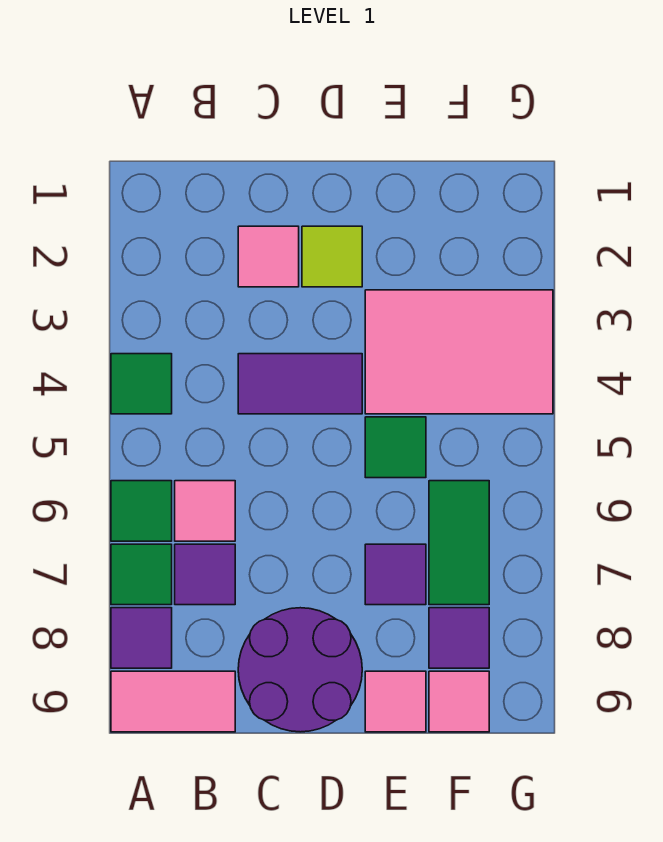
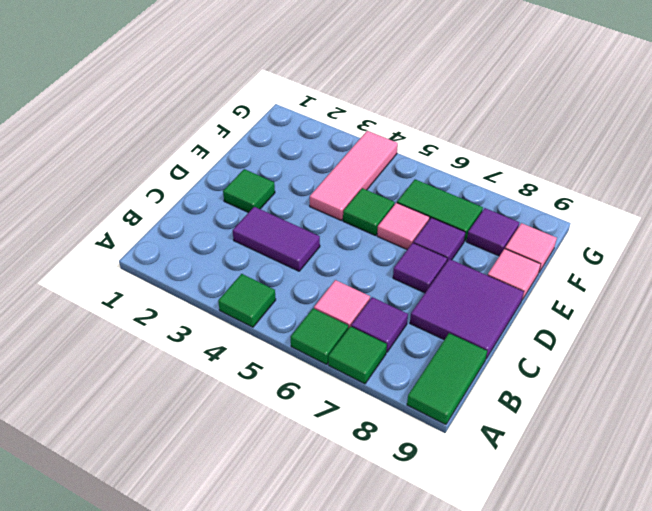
purple 1x1 tile [111,608,172,668] -> purple 1x1 tile moved to [393,243,447,293]
pink 1x2 tile [111,671,235,732] -> green 1x2 tile [407,333,487,425]
pink 1x1 tile [238,226,299,287] -> pink 1x1 tile moved to [377,203,430,249]
purple 1x2 tile [238,354,362,414] -> purple 1x2 tile turned to [233,207,320,271]
purple 2x2 round brick [238,608,362,732] -> purple 2x2 tile [410,259,524,359]
lime 1x1 tile [302,226,362,287] -> green 1x1 tile [223,169,275,213]
pink 2x3 tile [365,290,553,414] -> pink 1x3 tile [310,131,398,220]

